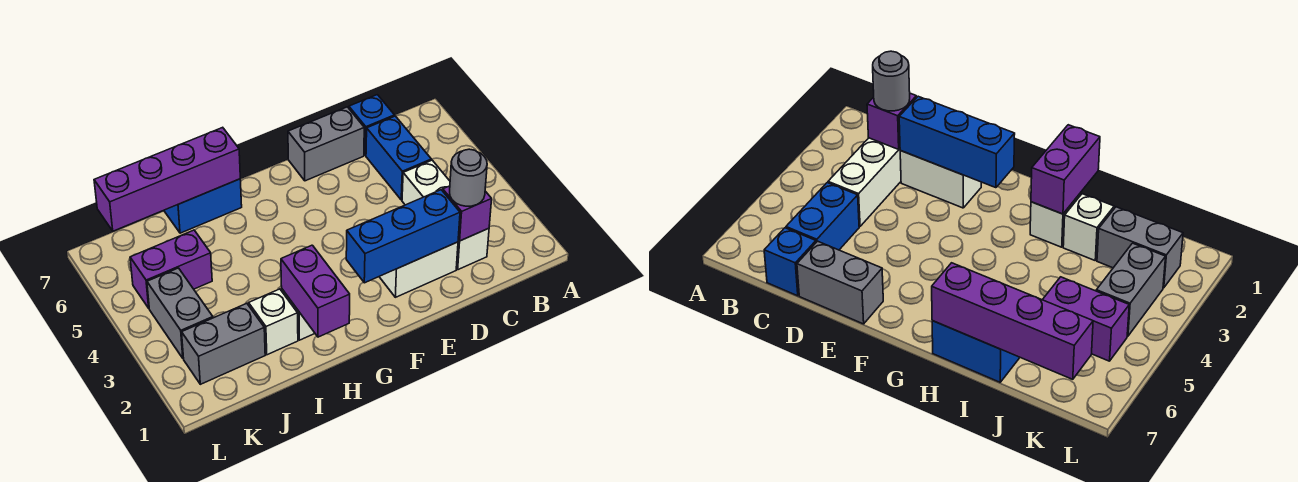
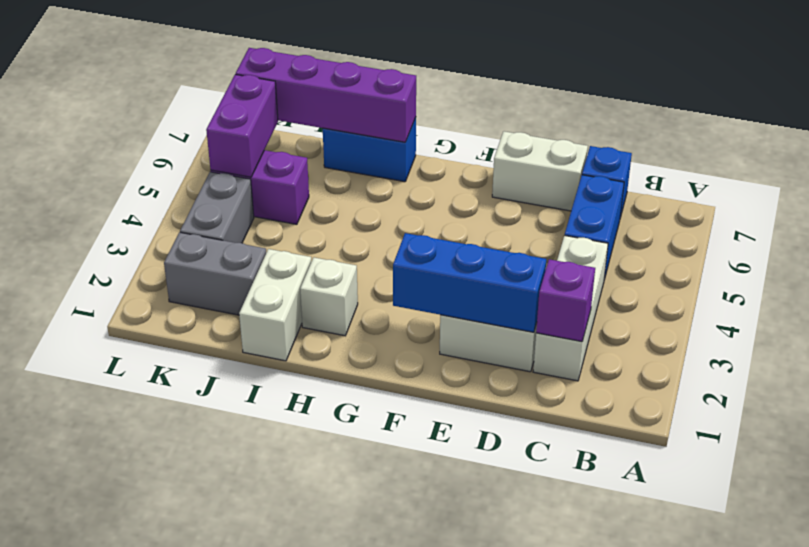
grey 1x1 round brick [450,149,487,206] -> none
grey 1x2 brick [288,107,364,181] -> white 1x2 brick [492,131,588,211]
purple 1x2 brick [281,245,350,337] -> purple 1x2 brick moved to [206,74,278,177]
white 1x1 brick [249,289,298,355] -> white 1x2 brick [239,249,311,361]

